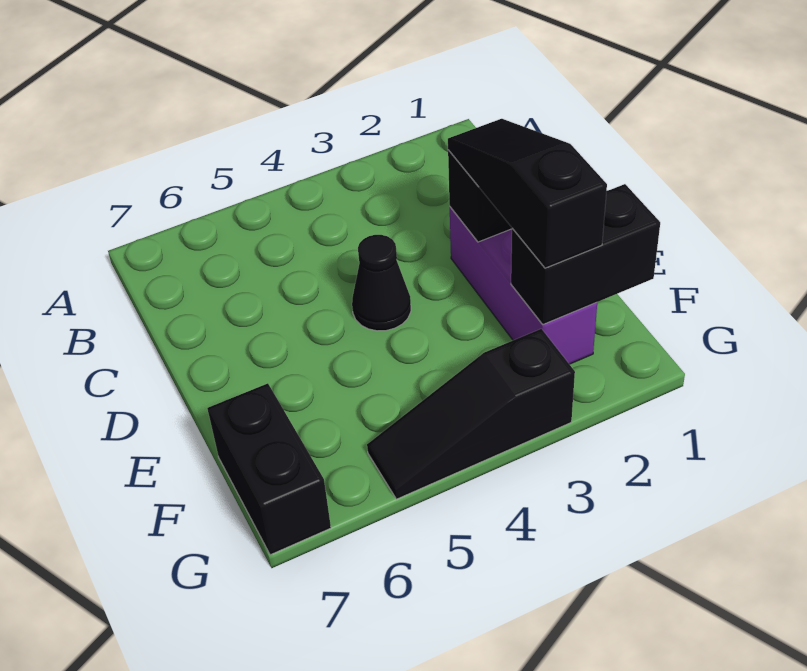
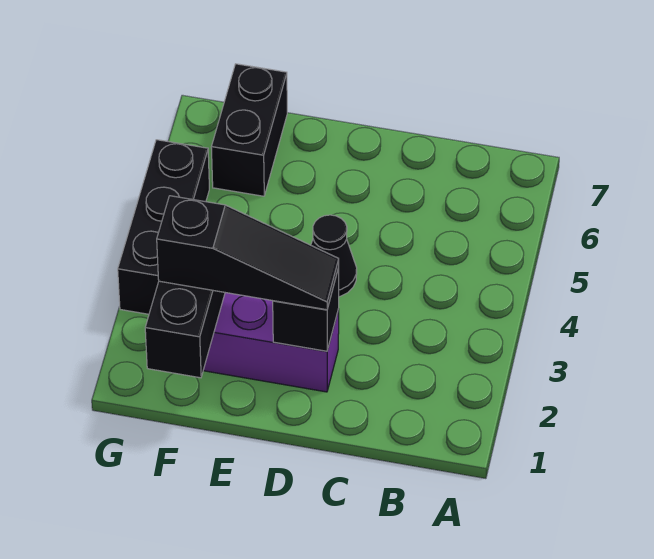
black 1x2 brick [207,383,331,555] -> black 1x2 brick turned to [211,64,287,196]
black 1x3 slope [367,329,575,499] -> black 1x3 brick [118,140,209,314]

